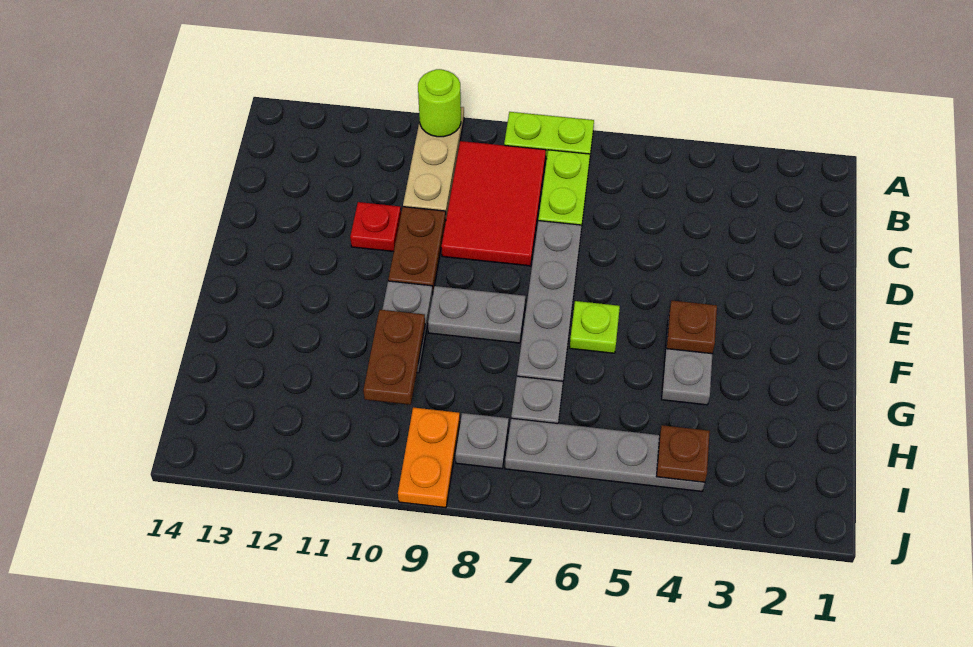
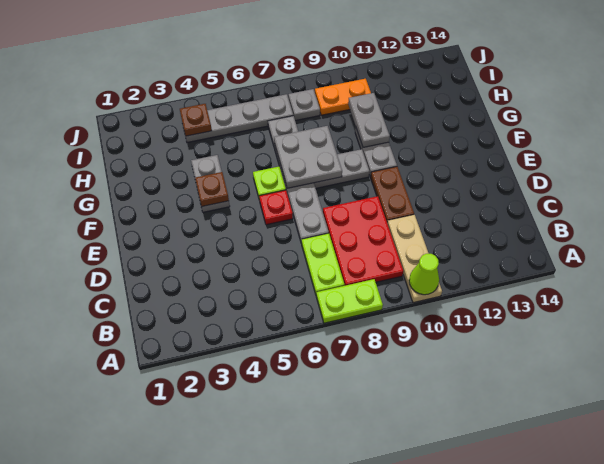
lime 1x1 round brick [418,69,461,137] -> lime 1x1 cone [409,254,439,295]
red 2x3 tile [441,141,546,266] -> red 2x3 plate [323,196,403,286]
red 1x1 plate [350,202,401,252] -> red 1x1 plate moved to [259,190,293,225]
none -> grey 2x2 plate [274,126,342,188]
brown 1x2 plate [363,310,425,405] -> grey 1x2 plate [348,93,390,147]
orange 1x2 plate [398,407,460,508] -> orange 1x2 plate turned to [315,79,371,115]

